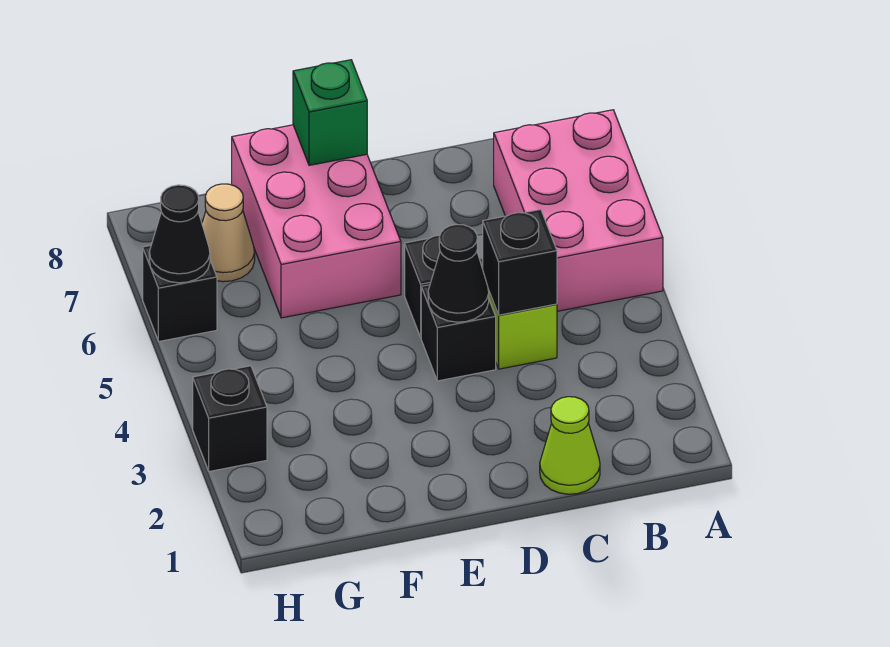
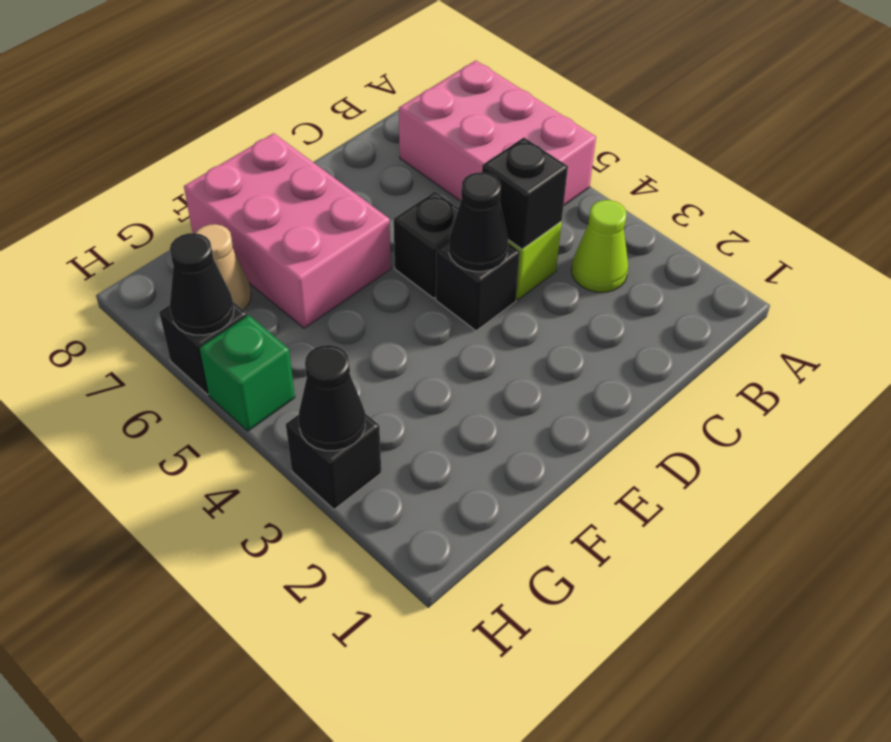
lime 1x1 cone [540,397,600,494] -> lime 1x1 cone moved to [572,200,628,292]
green 1x1 brick [293,60,367,165] -> green 1x1 brick moved to [200,315,295,431]
none -> black 1x1 cone [298,345,365,451]

